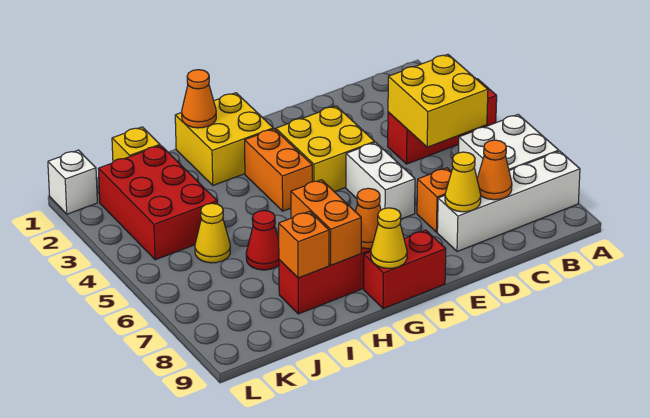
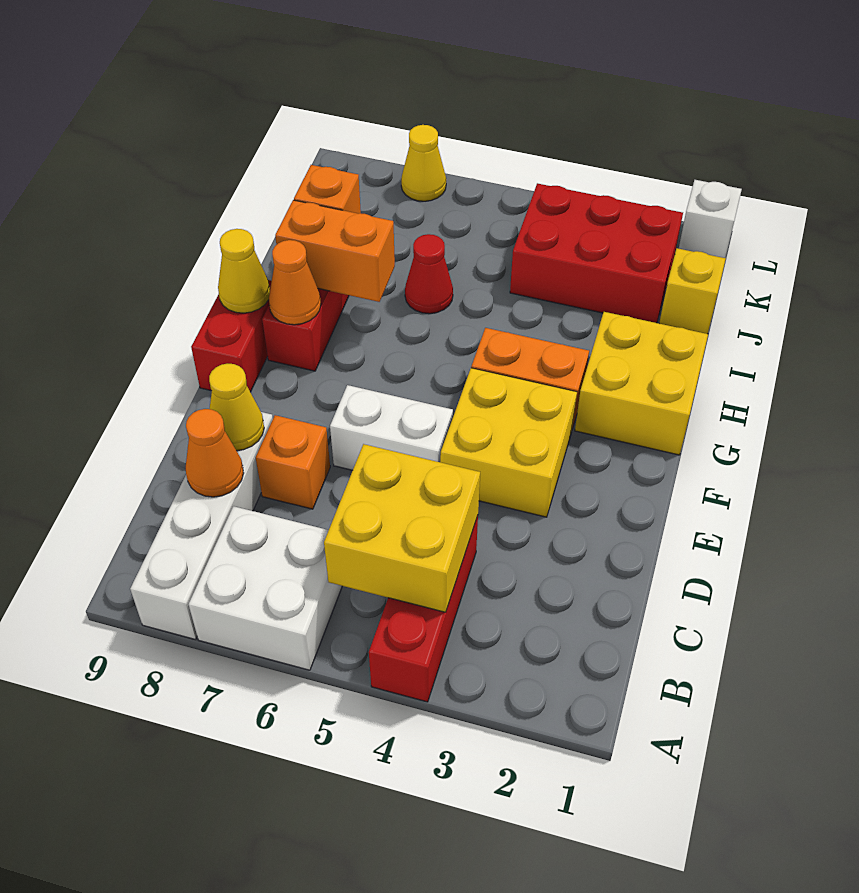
orange 1x1 cone [182,70,216,128] -> none
yellow 1x1 cone [195,203,230,263] -> yellow 1x1 cone moved to [401,125,446,201]

